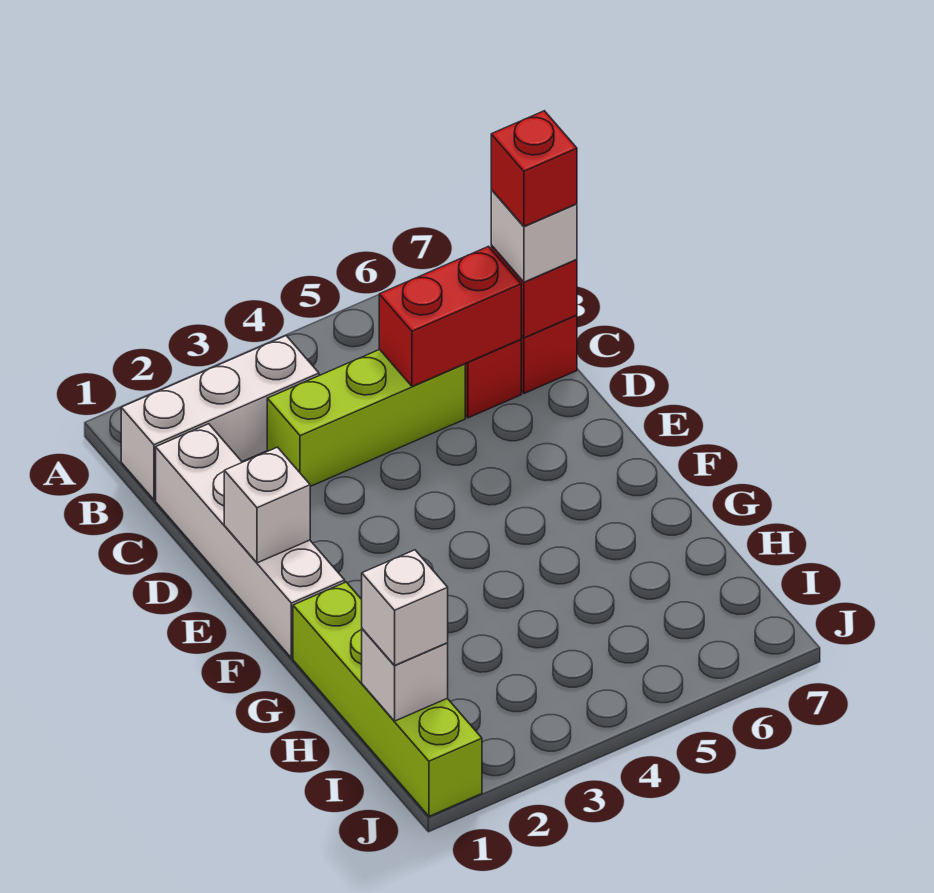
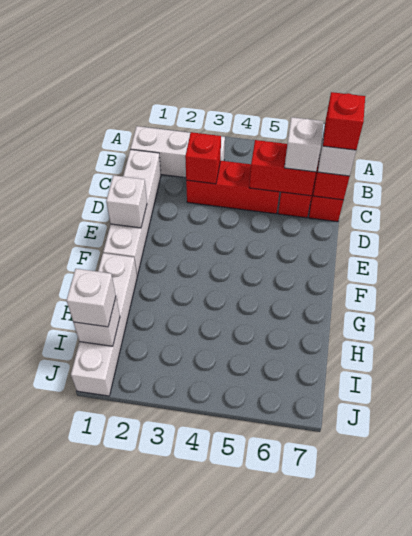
lime 1x3 brick [267,349,465,486] -> red 1x3 brick [186,161,279,214]
none -> red 1x1 brick [185,132,221,184]
none -> white 1x1 brick [284,117,324,172]
lime 1x4 brick [293,582,482,816] -> white 1x4 brick [71,253,137,396]

